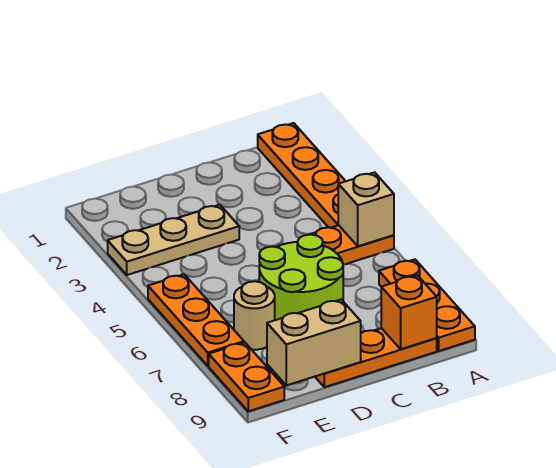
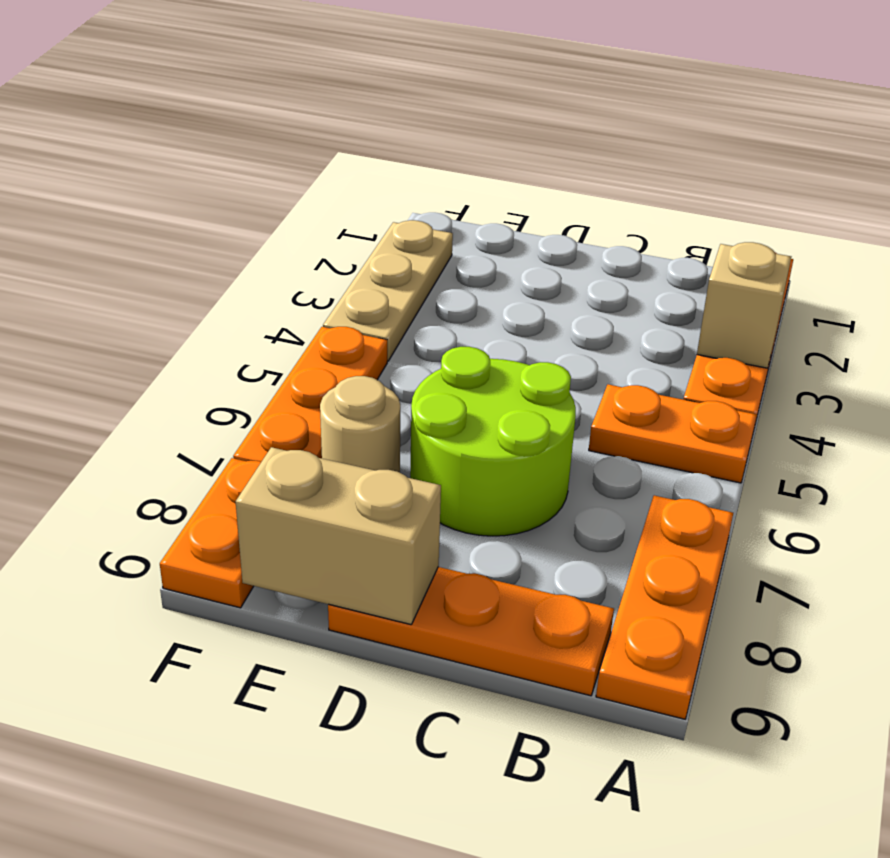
tan 1x1 brick [338,172,394,246] -> tan 1x1 brick moved to [697,242,791,368]
orange 1x1 brick [381,275,437,349] -> none
tan 1x3 plate [108,205,239,275] -> tan 1x3 plate turned to [323,220,453,361]

